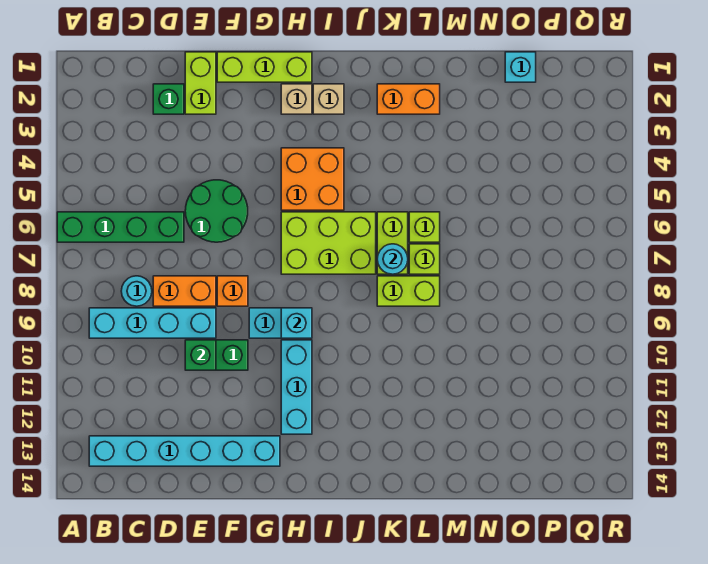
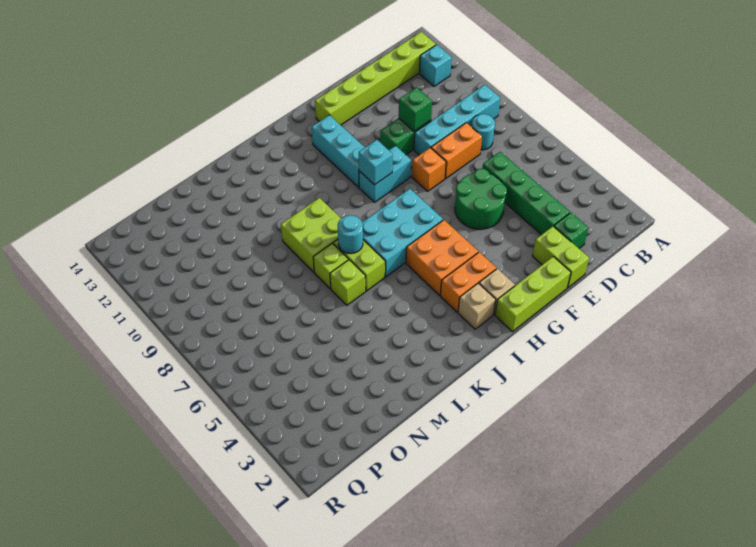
green 1x4 brick [57,212,184,242] -> green 1x4 brick turned to [482,152,570,235]
cyan 1x6 brick [89,436,280,466] -> lime 1x6 brick [315,32,436,125]
lime 2x3 brick [281,212,376,274] -> cyan 2x3 brick [362,189,443,277]
orange 1x2 brick [377,84,440,114] -> orange 1x2 brick moved to [440,252,496,312]
lime 1x2 brick [377,276,440,306] -> lime 2x2 brick [281,198,341,272]
cyan 1x1 brick [505,52,536,82] -> cyan 1x1 brick moved to [419,45,452,86]

